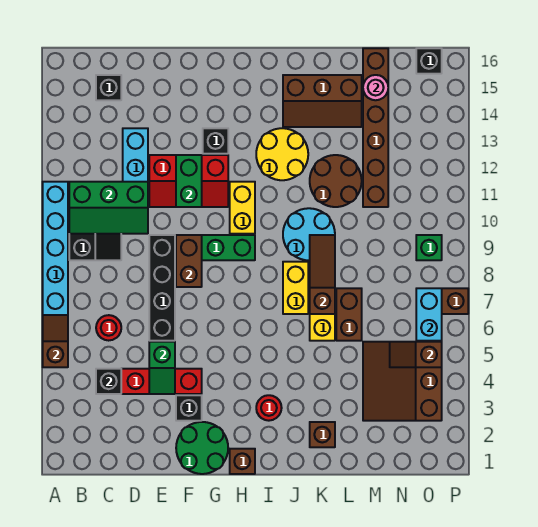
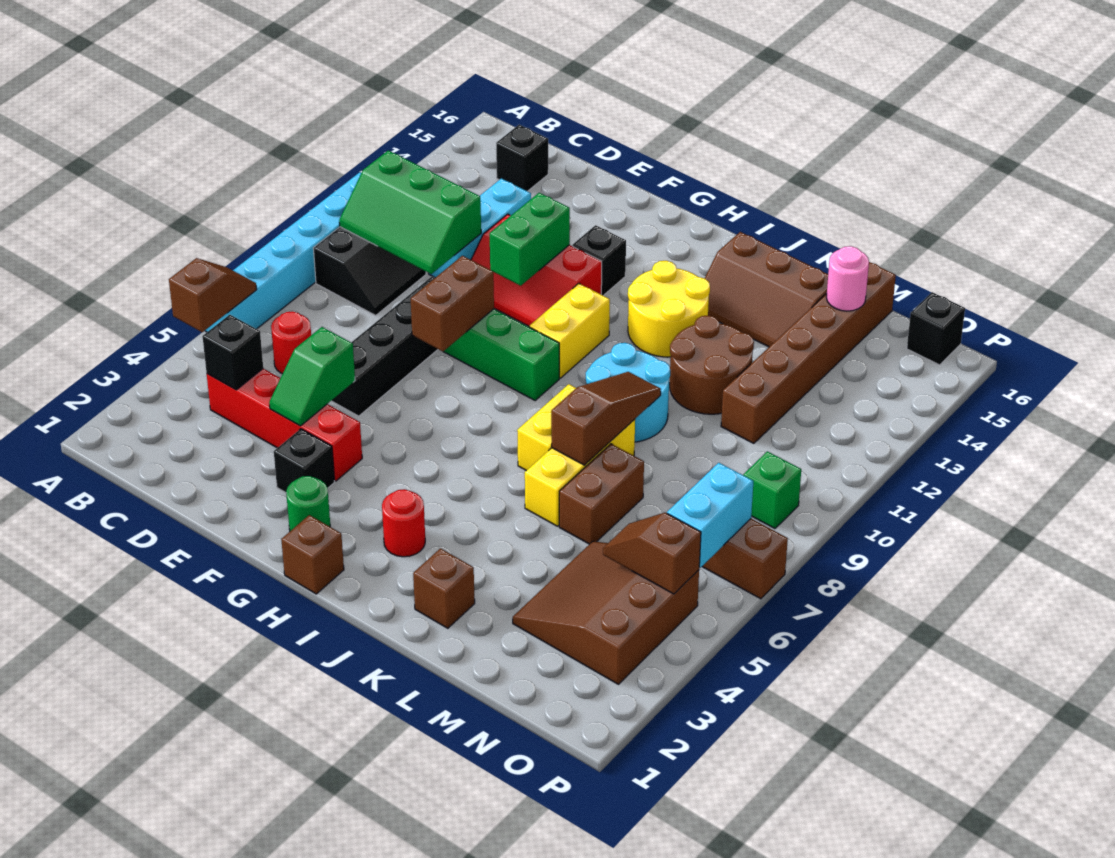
green 2x2 round brick [176,422,228,474] -> green 1x1 round brick [286,476,330,531]

